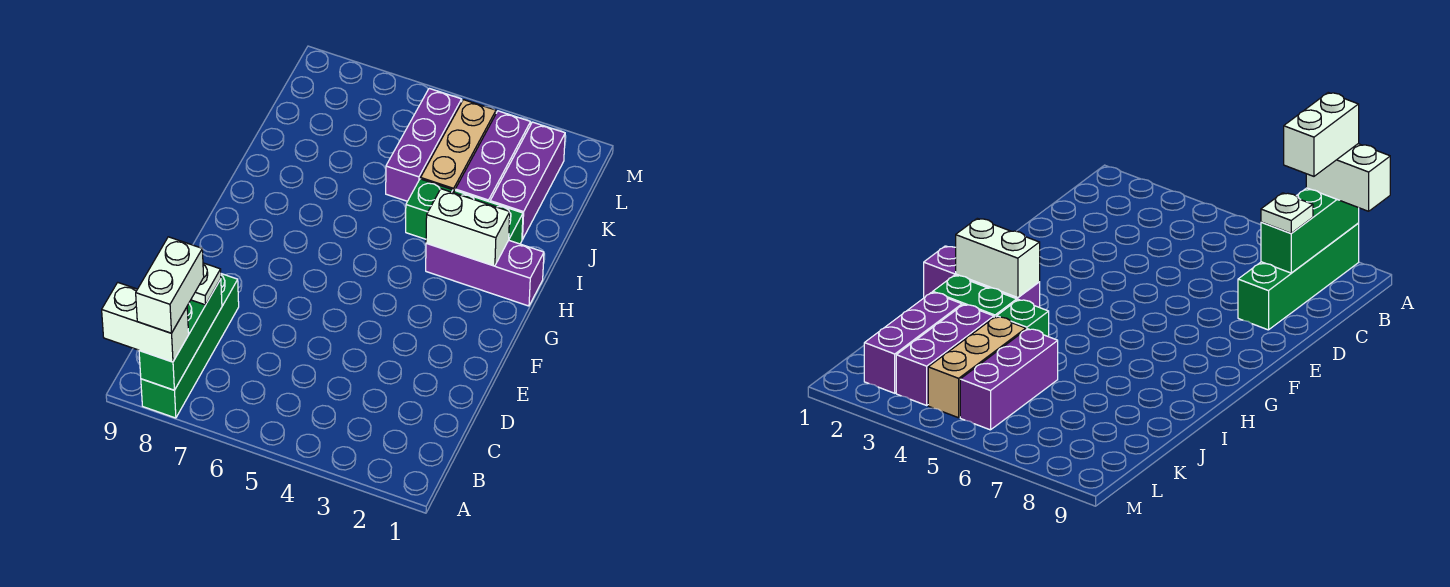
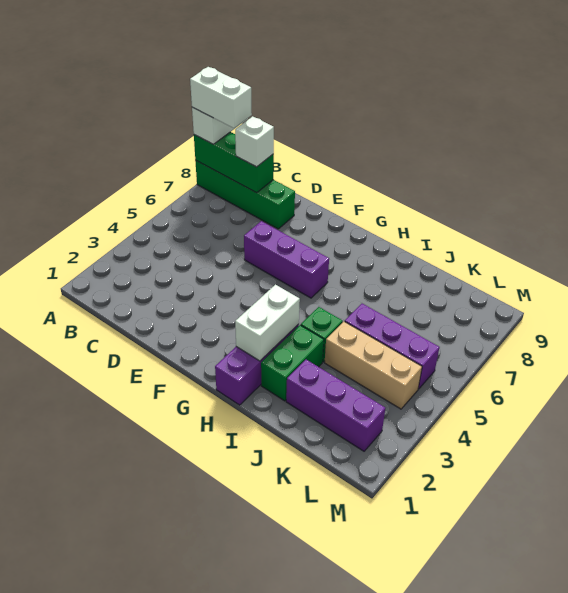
white 1x1 plate [191,263,221,305] -> white 1x1 brick [235,116,274,167]
purple 1x3 brick [455,111,531,202] -> purple 1x3 brick moved to [244,221,329,298]

